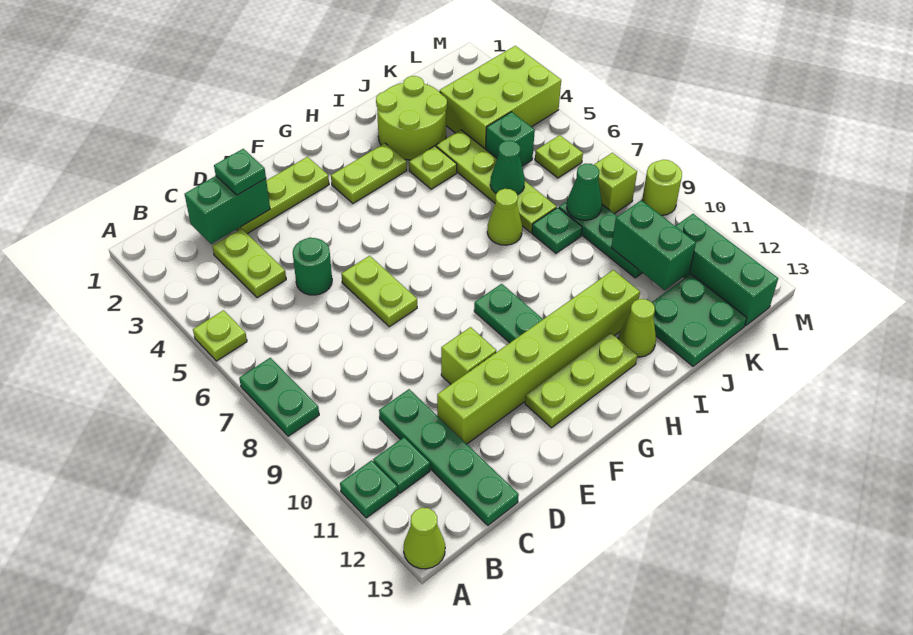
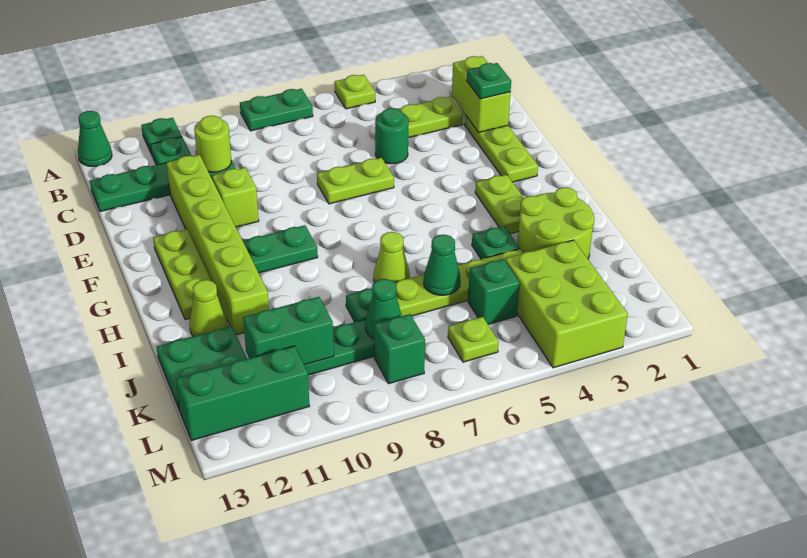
lime 1x1 cone [404,508,445,569] -> green 1x1 cone [78,111,112,167]
green 1x2 brick [185,176,270,244] -> lime 1x2 brick [452,56,511,132]
lime 1x1 plate [409,146,457,189] -> green 1x1 plate [472,226,520,259]
lime 1x1 brick [594,153,637,214] -> green 1x1 brick [374,314,425,384]
lime 1x1 round brick [642,160,682,215] -> lime 1x1 round brick moved to [194,116,231,172]

